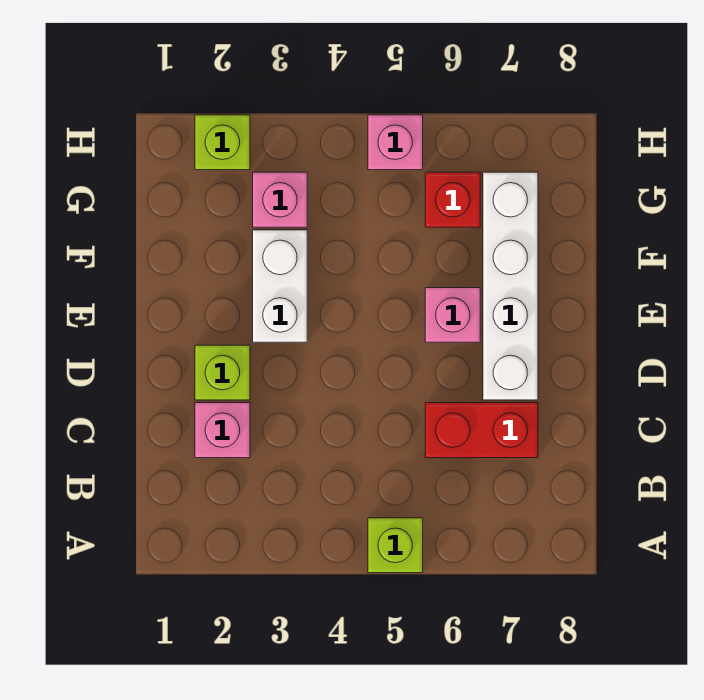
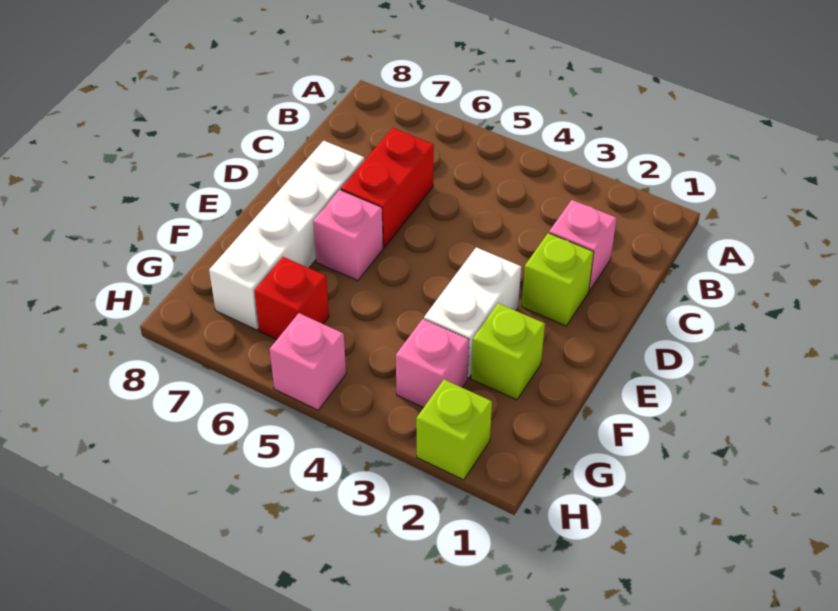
lime 1x1 brick [368,518,423,573] -> lime 1x1 brick moved to [471,303,545,400]
red 1x2 brick [425,403,538,458] -> red 1x2 brick turned to [341,128,434,247]

